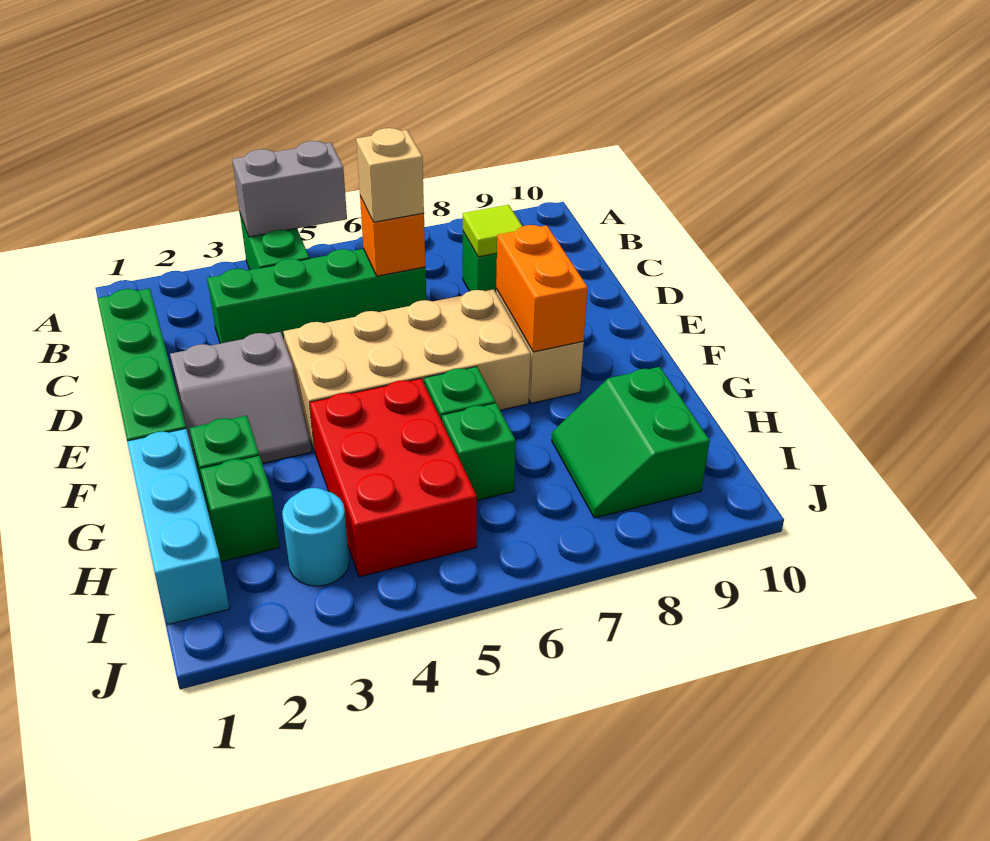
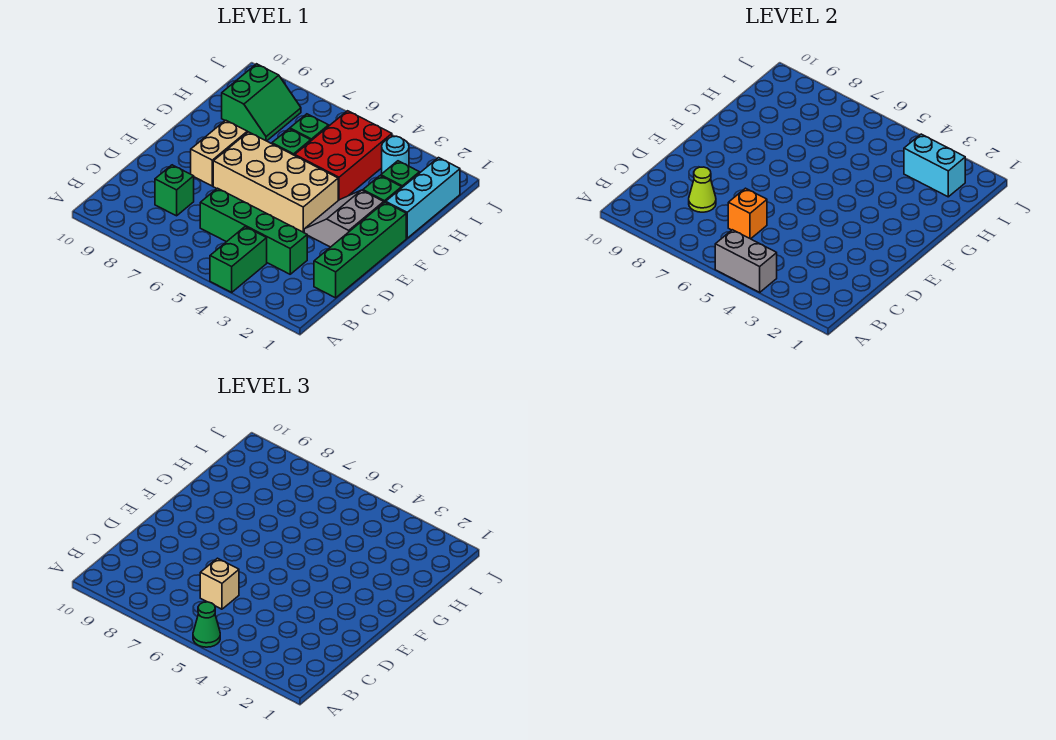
none -> green 1x1 cone [193,602,220,647]
lime 1x1 tile [463,205,523,257] -> lime 1x1 cone [689,167,716,212]
grey 2x2 slope [170,332,312,467] -> grey 2x2 slope turned to [304,190,384,247]
orange 1x2 brick [496,225,588,352] -> none
none -> cyan 1x2 brick [904,134,965,197]

